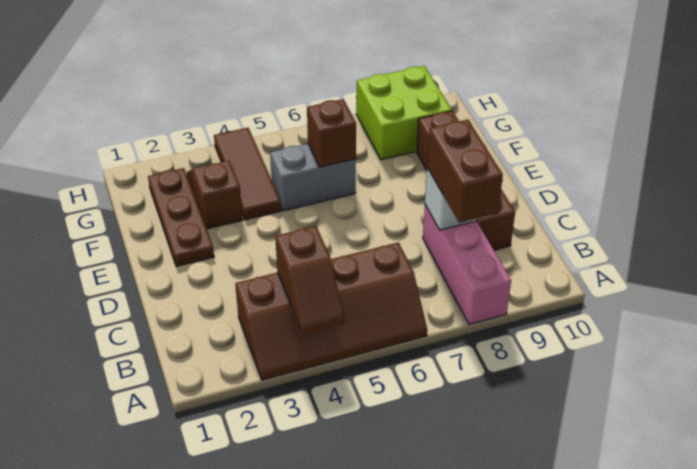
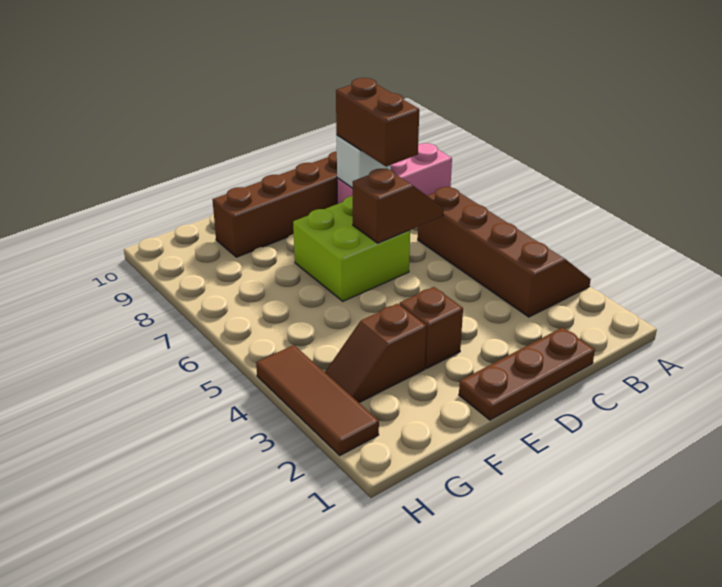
brown 1x2 slope [275,226,345,334] -> brown 1x2 slope moved to [352,168,444,243]
brown 1x2 brick [427,120,503,223] -> brown 1x2 brick turned to [336,78,419,167]
brown 1x3 plate [148,168,214,266] -> brown 1x3 plate moved to [459,327,595,420]
brown 1x3 tile [214,128,281,220] -> brown 1x3 tile turned to [256,345,379,455]
grey 1x2 brick [270,144,356,211] -> none
brown 1x1 brick [307,99,356,167] -> brown 1x1 brick moved to [399,287,463,369]
lime 2x2 brick [356,66,452,160] -> lime 2x2 brick moved to [293,196,410,301]

